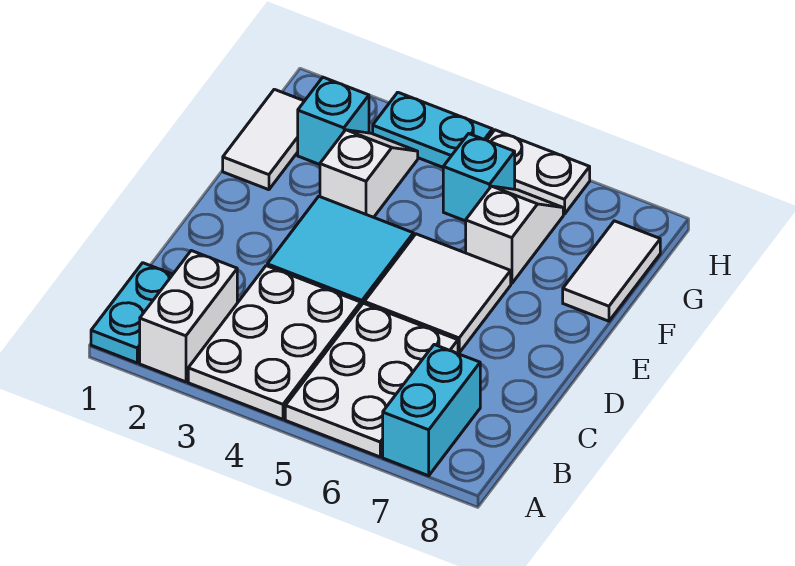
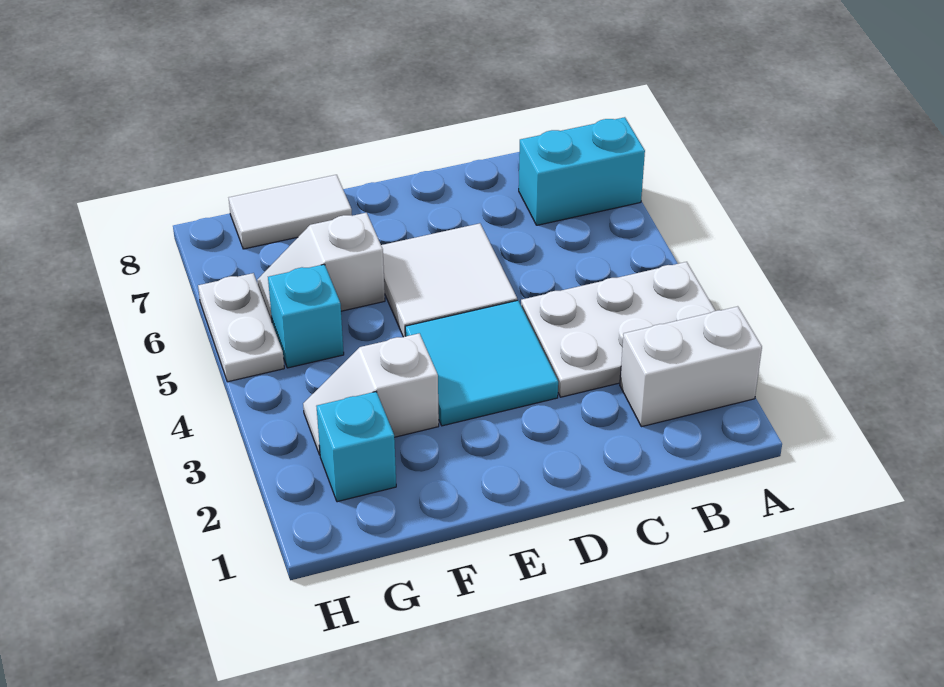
cyan 1x2 plate [91,263,173,363] -> none
white 2x3 plate [285,303,458,457] -> none
white 1x2 tile [223,89,304,190] -> none
cyan 1x2 plate [373,92,492,167] -> none

